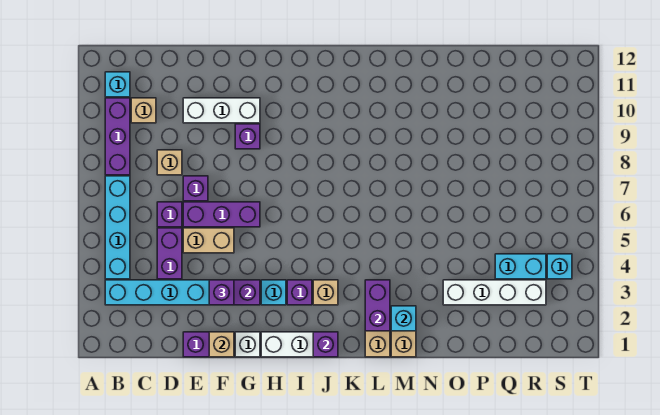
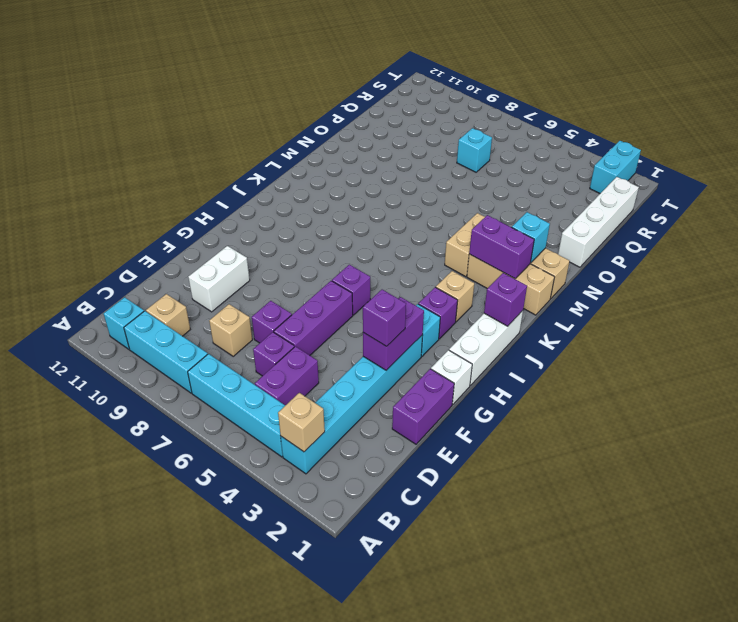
purple 1x3 brick [105,98,130,175] -> cyan 1x3 brick [124,311,208,393]
purple 1x2 brick [157,228,182,279] -> purple 1x2 brick turned to [255,346,319,405]
tan 1x2 brick [183,228,234,253] -> tan 1x2 brick moved to [445,213,485,276]
white 1x3 brick [183,98,260,123] -> white 1x2 brick [188,246,250,312]
tan 1x1 brick [209,332,234,357] -> tan 1x1 brick moved to [278,393,325,452]
purple 1x1 brick [235,124,260,149] -> purple 1x1 brick moved to [332,265,370,315]
white 1x4 brick [443,280,546,305] -> white 1x4 brick moved to [558,177,639,267]
cyan 1x2 brick [495,254,546,279] -> cyan 1x2 brick moved to [590,141,641,193]
cyan 1x1 brick [547,254,572,279] -> cyan 1x1 brick moved to [457,128,492,172]

